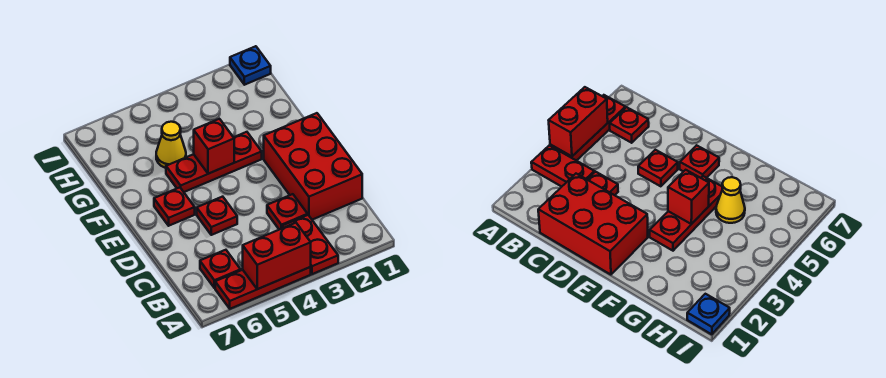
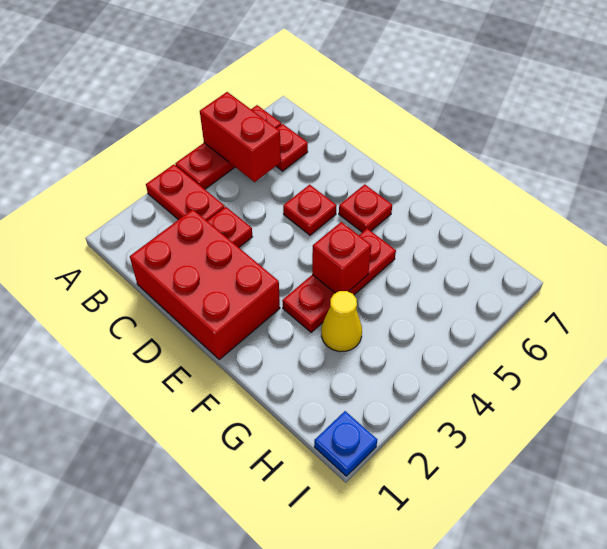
red 1x2 brick [243,223,311,289] -> red 1x2 brick turned to [200,92,281,182]
yellow 1x1 cone [156,122,186,168] -> yellow 1x1 cone moved to [321,291,362,352]

